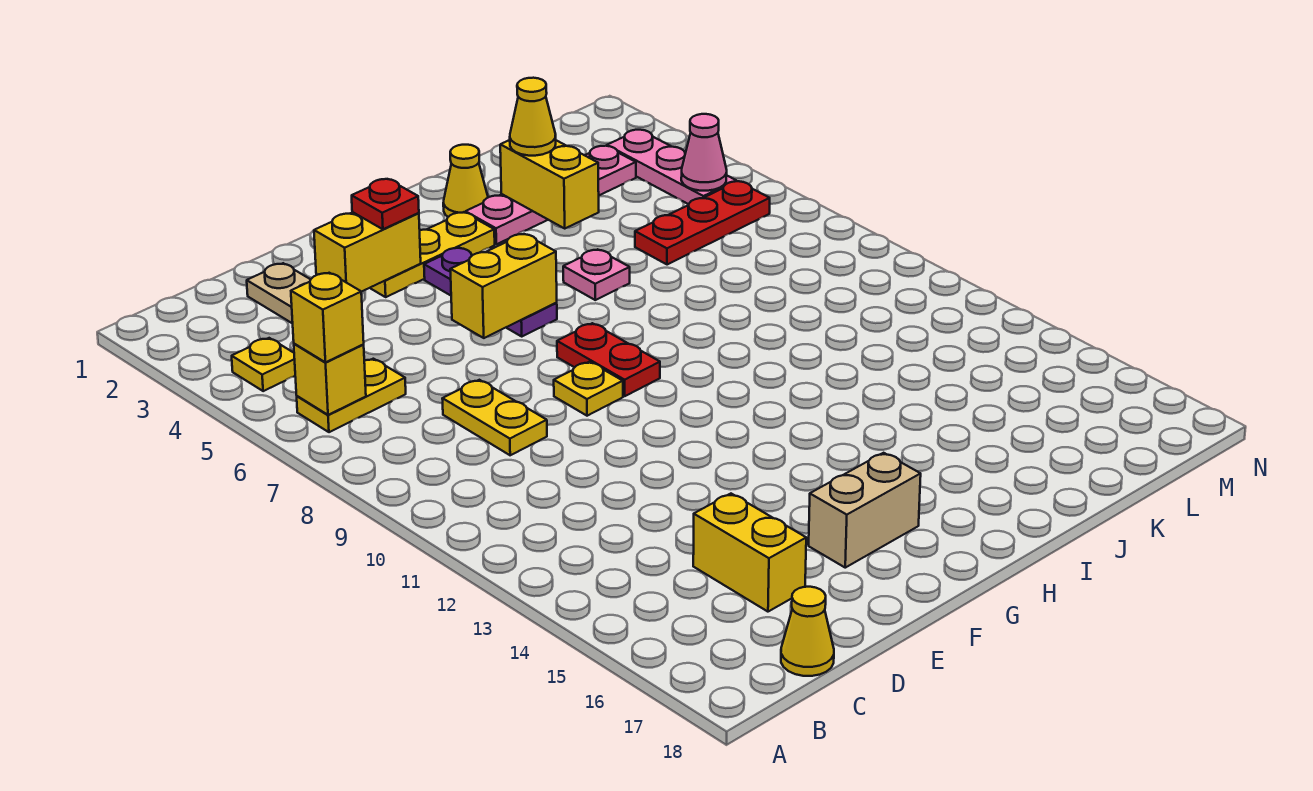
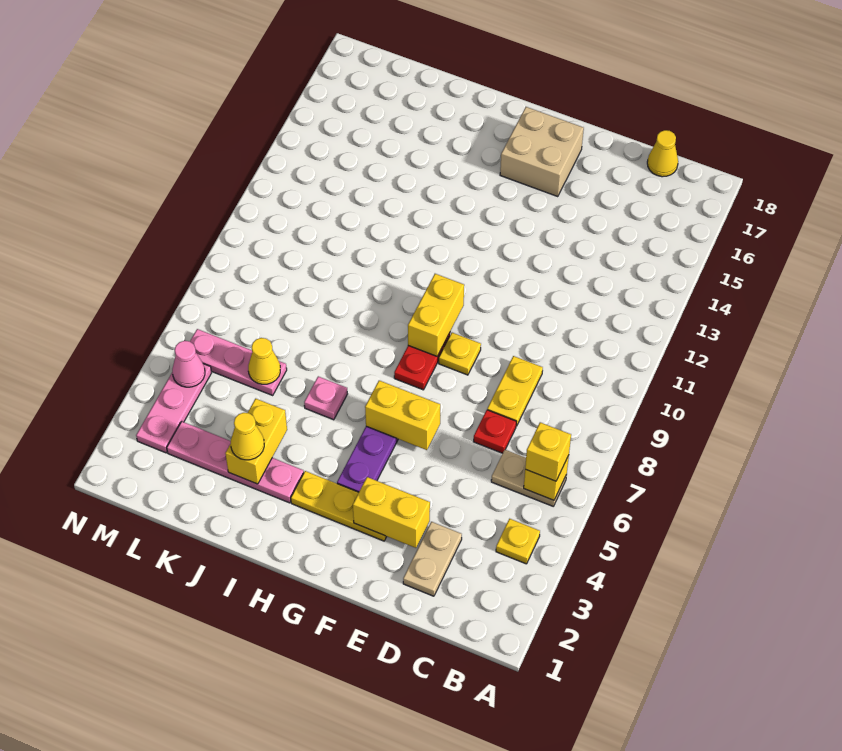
yellow 1x2 plate [297,359,406,432] -> tan 1x2 plate [491,450,567,506]
yellow 1x2 brick [693,494,806,612] -> yellow 1x2 brick moved to [408,274,464,356]
red 1x1 plate [352,179,419,229] -> red 1x1 plate moved to [473,410,516,453]
tan 1x2 brick [809,453,921,568] -> tan 2x2 brick [500,107,584,197]
yellow 1x1 cone [443,145,488,217] -> yellow 1x1 cone moved to [248,338,280,384]
red 1x3 plate [635,181,770,265] -> pink 1x3 plate [190,329,287,395]

